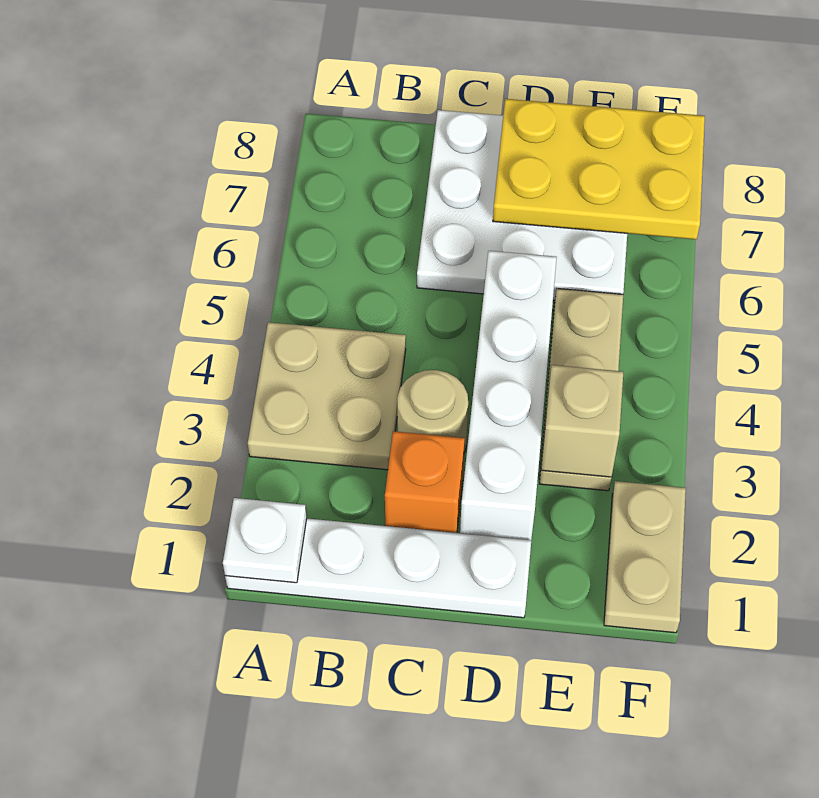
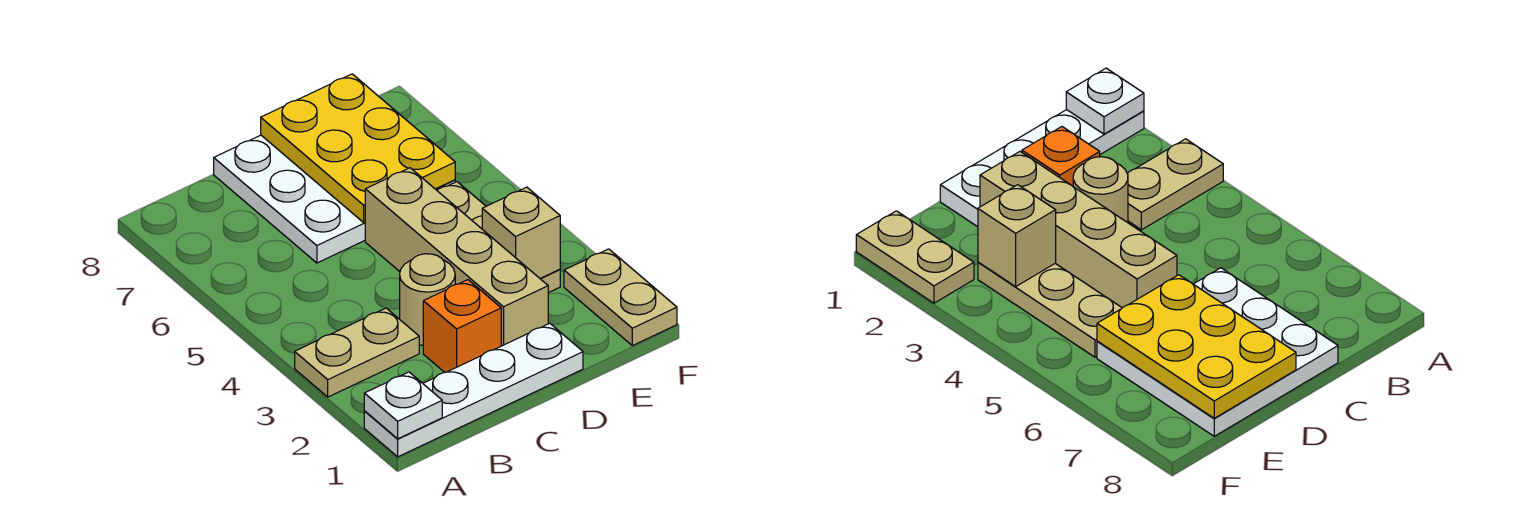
tan 2x2 plate [248,322,406,470] -> tan 1x2 plate [295,308,419,397]
white 1x4 brick [460,251,557,540] -> tan 1x4 brick [365,168,548,346]
yellow 2x3 plate [493,99,705,240] -> yellow 2x3 plate turned to [261,74,455,223]

